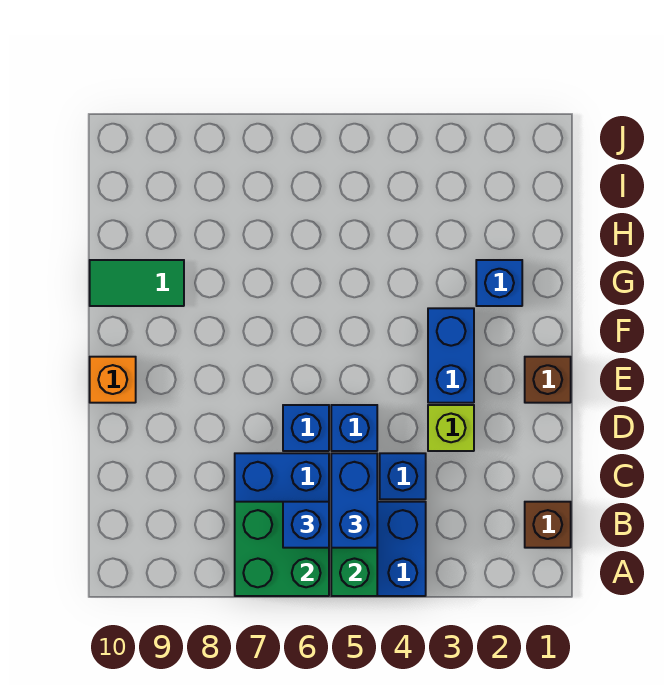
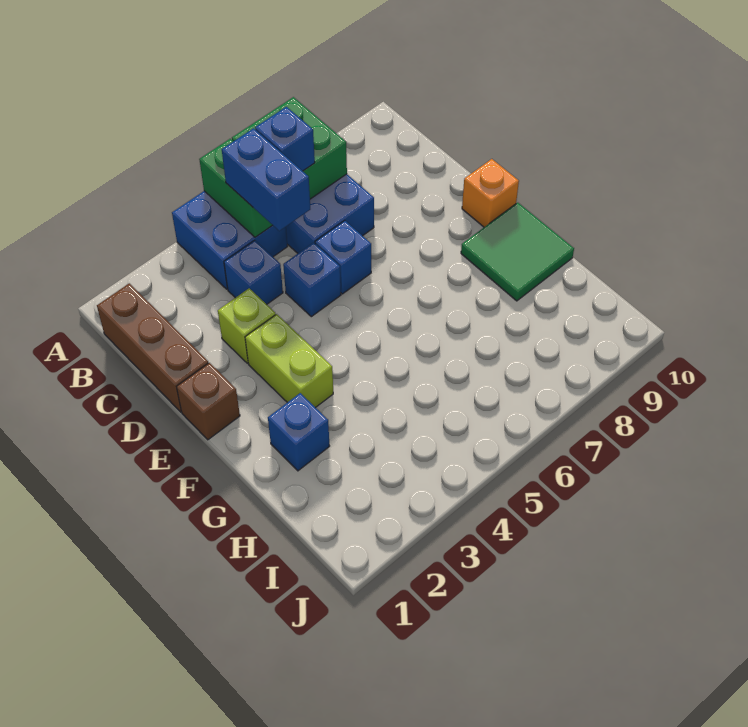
brown 1x1 brick [525,502,571,548] -> brown 1x3 brick [97,283,208,412]
blue 1x2 brick [428,308,474,403] -> lime 1x2 brick [245,314,333,408]
green 1x2 tile [90,260,184,306] -> green 2x2 tile [461,203,574,301]

